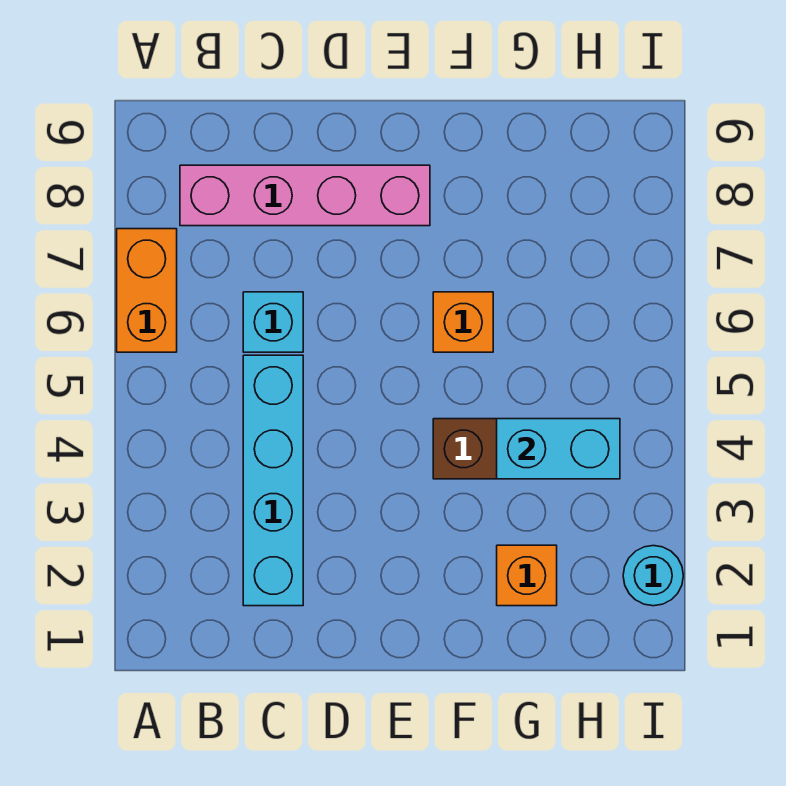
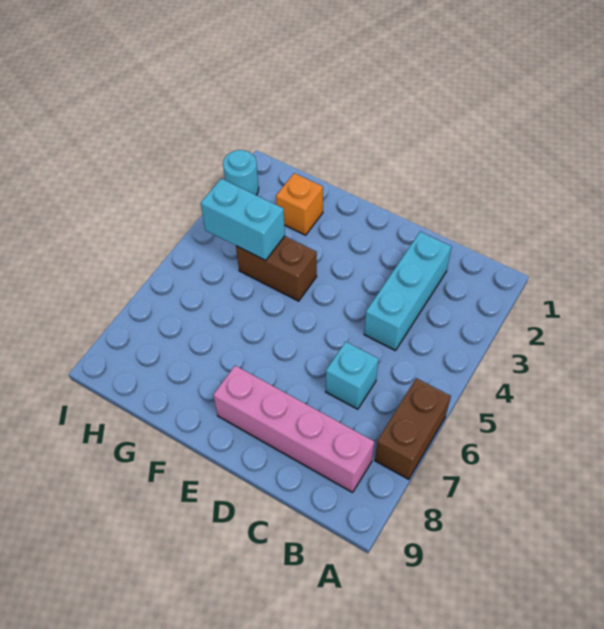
orange 1x2 brick [117,229,177,352] -> brown 1x2 brick [375,378,451,479]
cyan 1x4 brick [243,355,303,606] -> cyan 1x3 brick [364,232,452,351]
orange 1x1 brick [433,292,493,352] -> none

